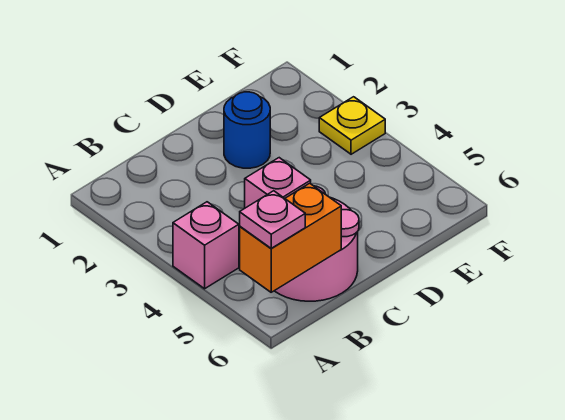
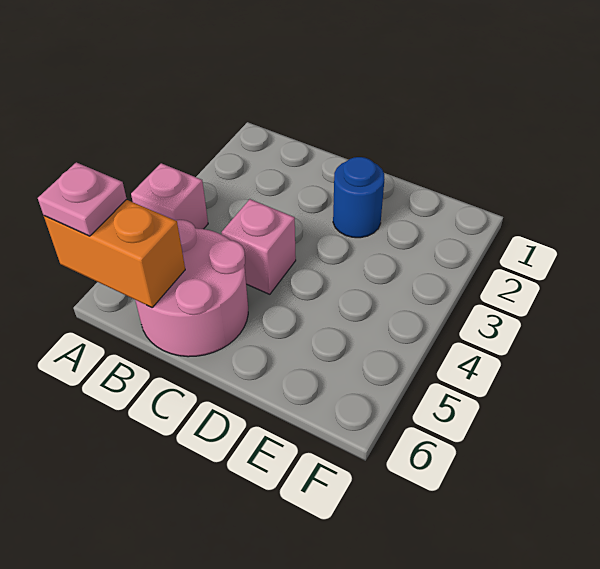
yellow 1x1 plate [319,97,385,154] -> none

